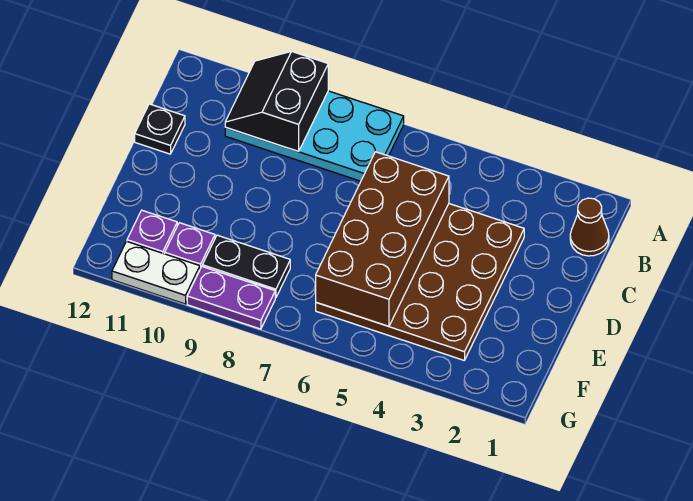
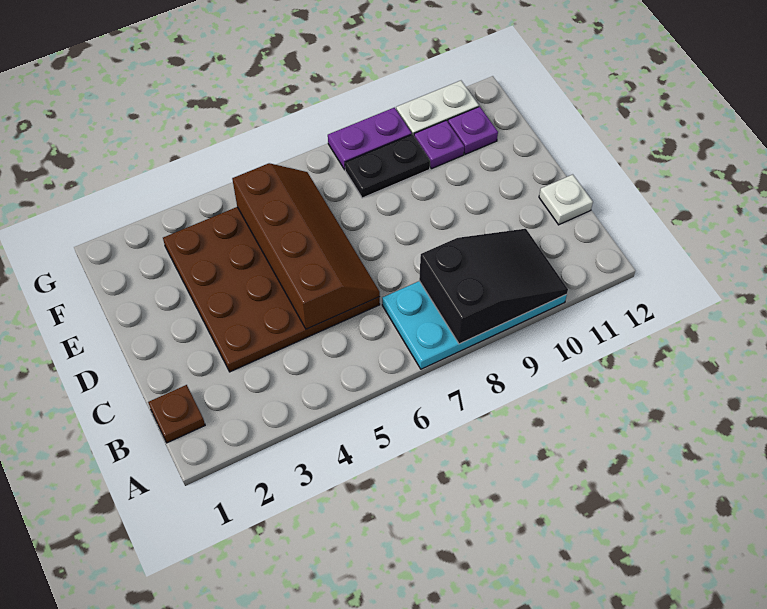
black 2x2 slope [225,51,328,151] -> black 2x3 slope [419,229,568,344]
brown 1x1 cone [570,198,609,256] -> brown 1x1 plate [148,385,205,443]
brown 2x4 brick [316,152,449,326] -> brown 2x4 slope [232,163,380,329]
black 1x1 plate [135,104,185,154] -> white 1x1 plate [539,174,593,225]

